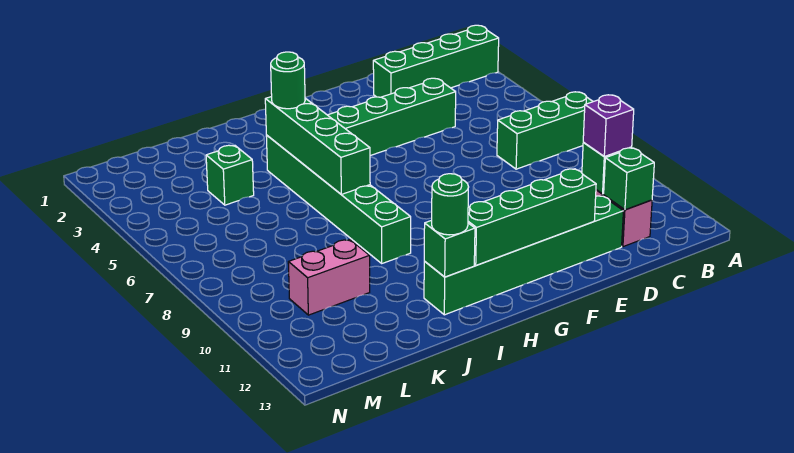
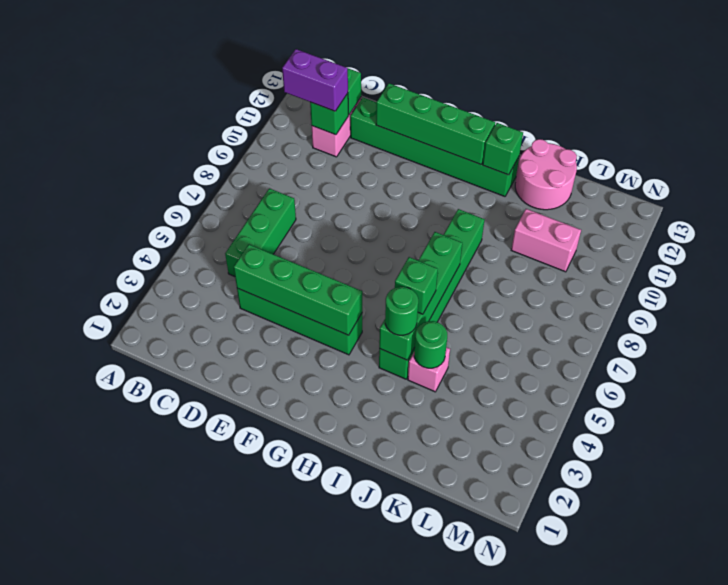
green 1x4 brick [373,25,499,97] -> green 1x4 brick moved to [234,244,362,335]
green 1x3 brick [497,92,593,169] -> green 1x3 brick turned to [225,188,296,277]
purple 1x1 brick [583,95,634,156] -> purple 1x2 brick [282,49,348,111]
green 1x1 round brick [432,174,468,235] -> green 1x1 round brick moved to [414,321,447,368]
none -> pink 1x1 brick [408,347,450,392]
none -> pink 2x2 round brick [515,139,577,210]
green 1x1 brick [206,145,254,205] -> green 1x1 brick moved to [395,257,438,314]

